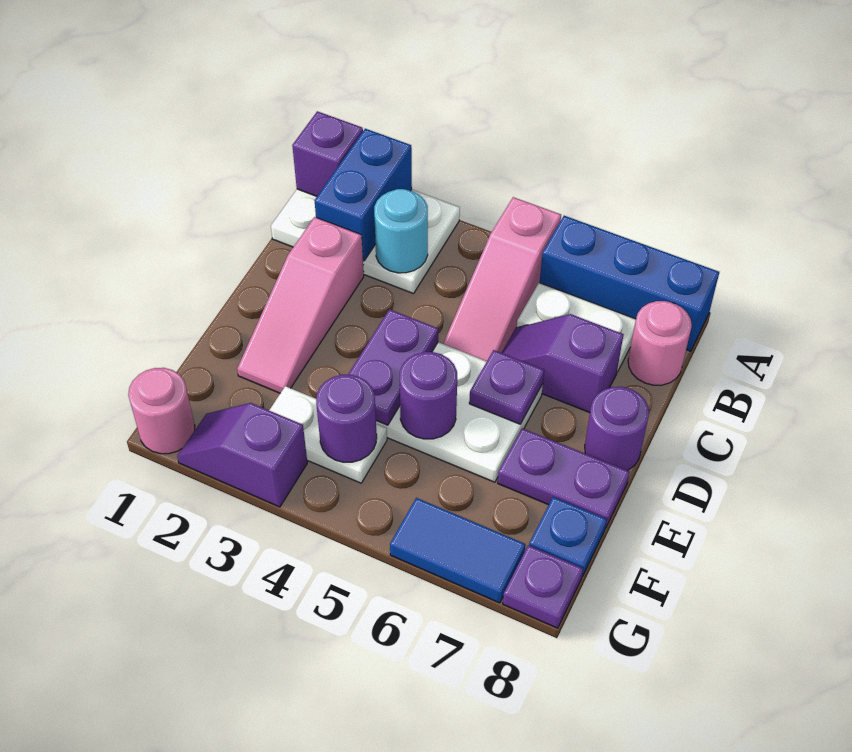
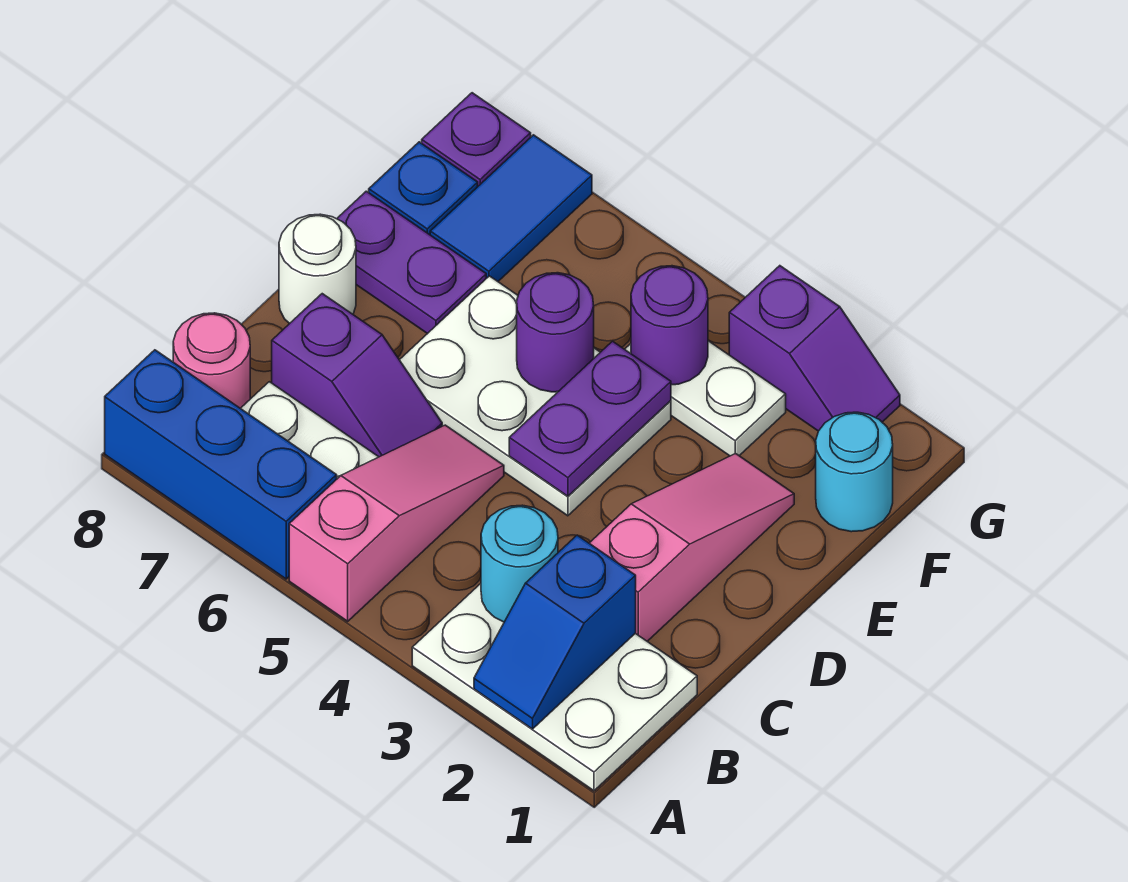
purple 1x1 brick [292,111,363,196] -> none
blue 1x2 brick [315,129,412,261] -> blue 1x2 slope [474,535,636,729]
purple 1x1 plate [469,350,544,424] -> none
purple 1x1 round brick [585,387,649,471] -> white 1x1 round brick [279,214,356,324]
none -> cyan 1x1 round brick [816,412,893,532]
pink 1x1 round brick [128,368,195,454] -> none
blue 1x2 tile [390,498,525,603] -> blue 1x2 tile turned to [430,135,592,281]

